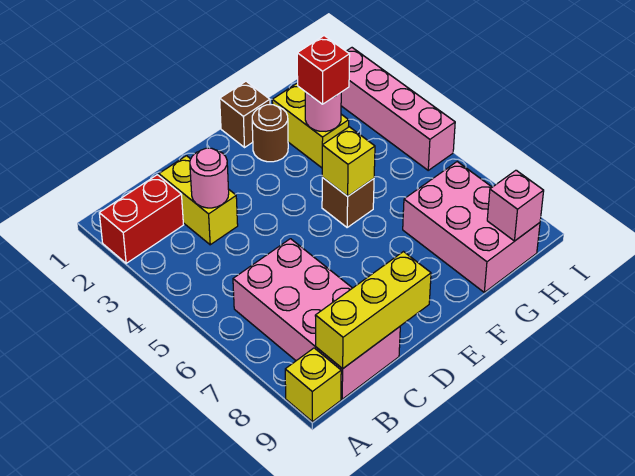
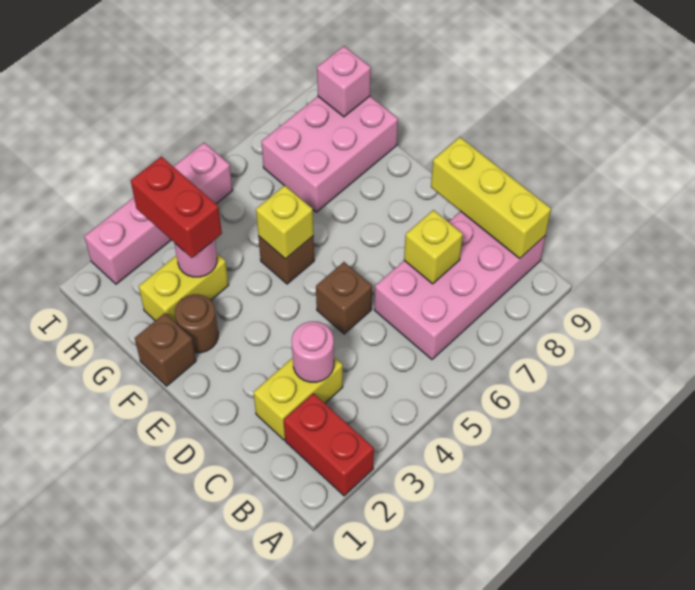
yellow 1x1 brick [285,348,341,422] -> yellow 1x1 brick moved to [404,210,463,284]
none -> brown 1x1 brick [316,262,372,334]
red 1x1 brick [297,36,350,104] -> red 1x2 brick [131,156,222,258]

